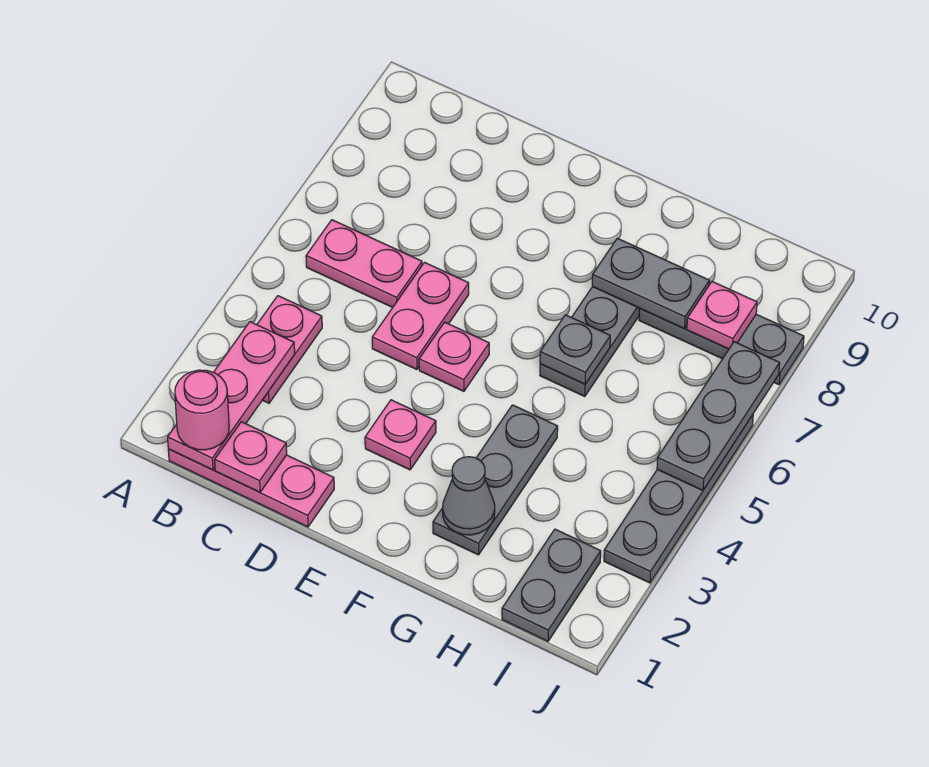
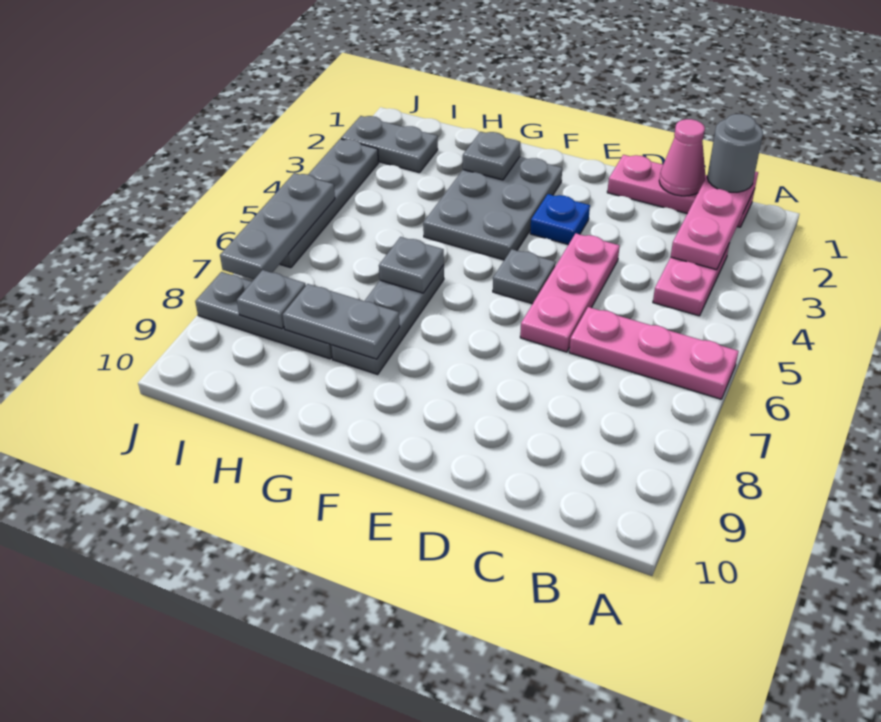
pink 1x1 round brick [175,370,229,450] -> grey 1x1 round brick [707,114,763,192]
pink 1x2 plate [306,220,422,307] -> pink 1x3 plate [569,307,739,399]
pink 1x1 plate [215,422,287,492] -> pink 1x1 cone [659,119,705,196]
pink 1x2 plate [372,262,469,370] -> pink 1x3 plate [520,233,620,352]
pink 1x1 plate [365,400,436,470] -> blue 1x1 plate [530,194,590,245]
pink 1x1 plate [419,322,489,391] -> grey 1x1 plate [493,249,556,304]
grey 1x3 plate [433,405,558,555] -> grey 2x3 plate [423,157,562,260]
grey 1x1 cone [443,457,495,535] -> grey 1x1 plate [463,132,520,180]
grey 1x2 plate [502,529,601,641] -> grey 1x2 plate turned to [341,116,438,173]
pink 1x1 plate [687,282,757,349] -> grey 1x1 plate [237,270,306,329]

